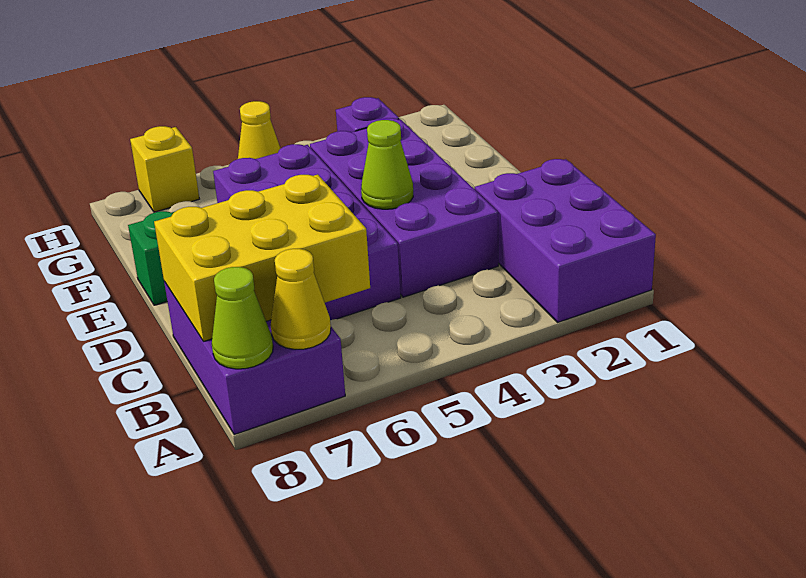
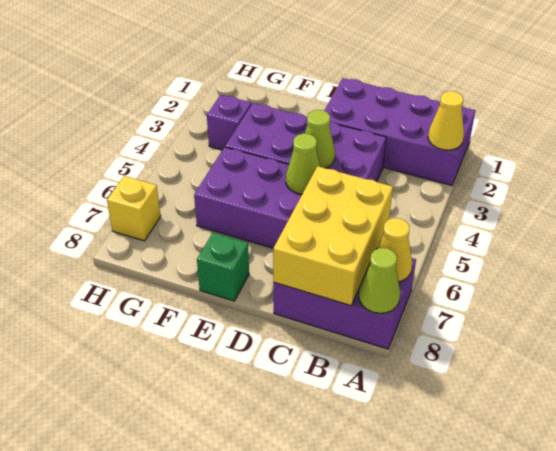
purple 2x3 brick [475,159,656,322] -> purple 2x4 brick [324,78,475,185]
none -> lime 1x1 cone [286,134,320,194]
yellow 1x1 cone [238,101,281,159] -> yellow 1x1 cone moved to [428,91,464,150]

